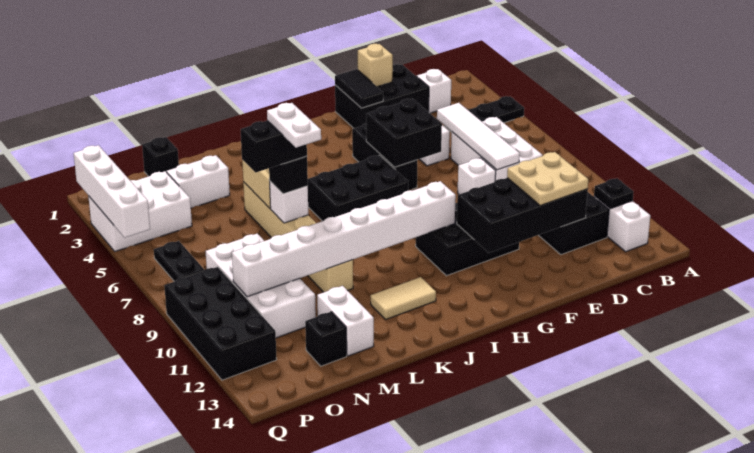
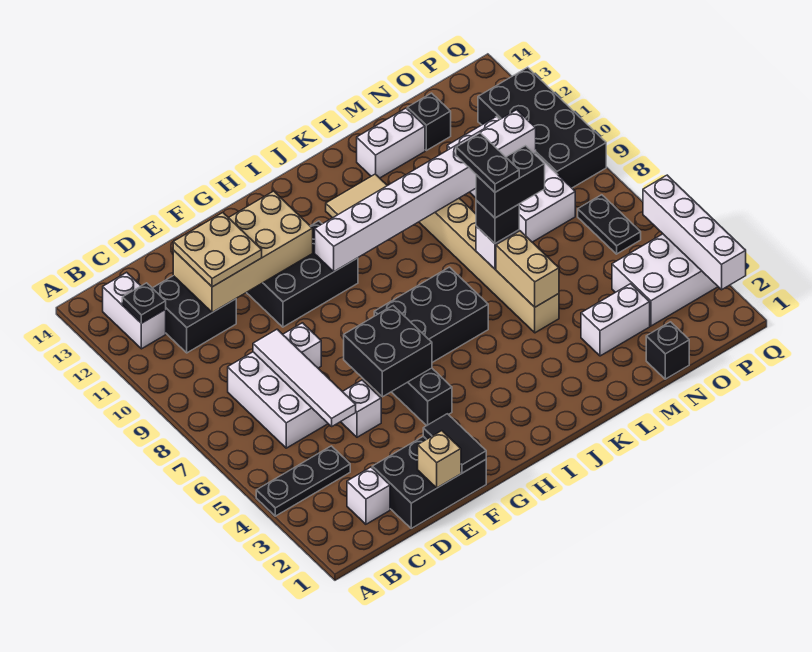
black 2x4 brick [457,178,588,253] -> tan 2x4 brick [173,191,313,313]
white 1x2 plate [267,103,321,148] -> black 1x2 plate [456,133,519,192]
white 1x2 brick [317,286,374,356] -> white 1x2 brick turned to [357,108,425,178]

